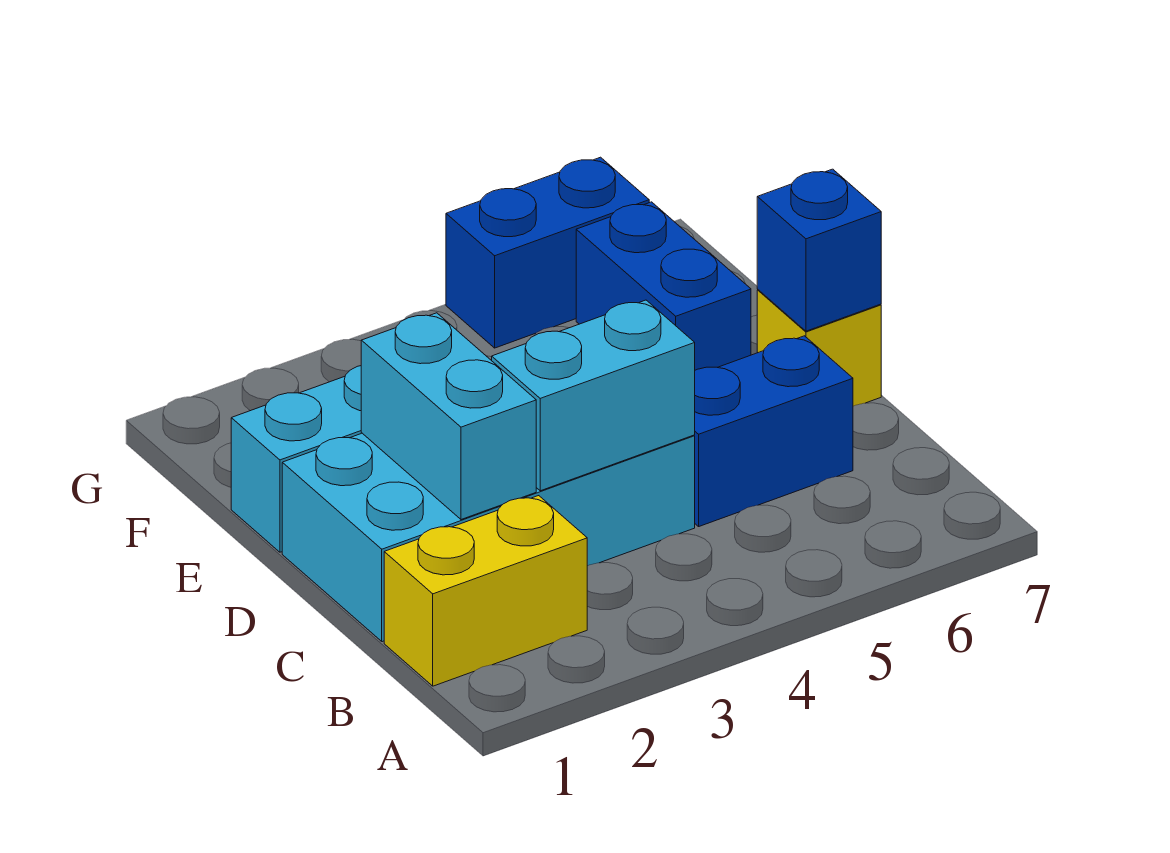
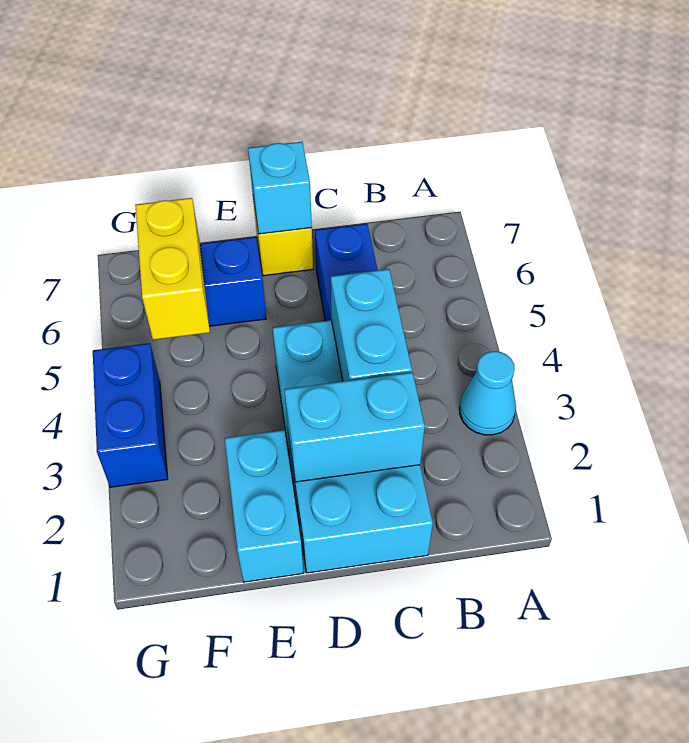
none -> cyan 1x1 cone [459,351,516,435]
yellow 1x2 brick [384,496,587,686] -> yellow 1x2 brick moved to [135,198,210,340]
blue 1x1 brick [757,169,881,331] -> cyan 1x1 brick [248,142,312,234]
blue 1x2 brick [446,157,649,348] -> blue 1x2 brick moved to [93,343,168,487]

